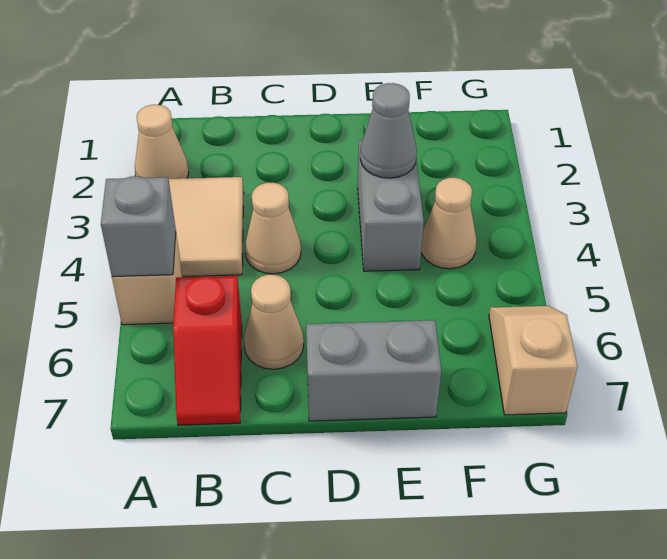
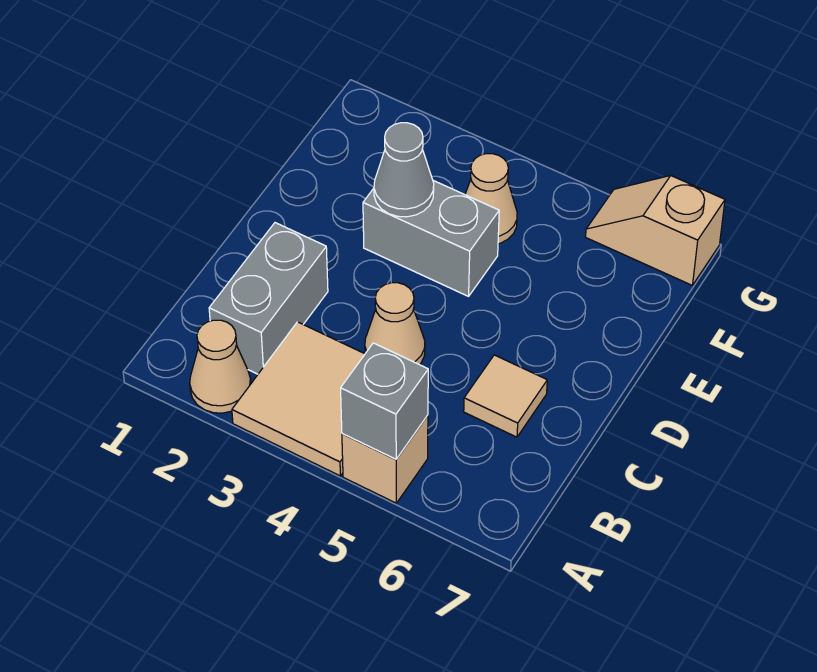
red 1x2 slope [173,276,242,425] -> none
tan 1x1 cone [244,275,304,369] -> tan 1x1 tile [464,355,547,437]
grey 1x2 brick [306,320,441,421] -> grey 1x2 brick moved to [209,223,328,374]

